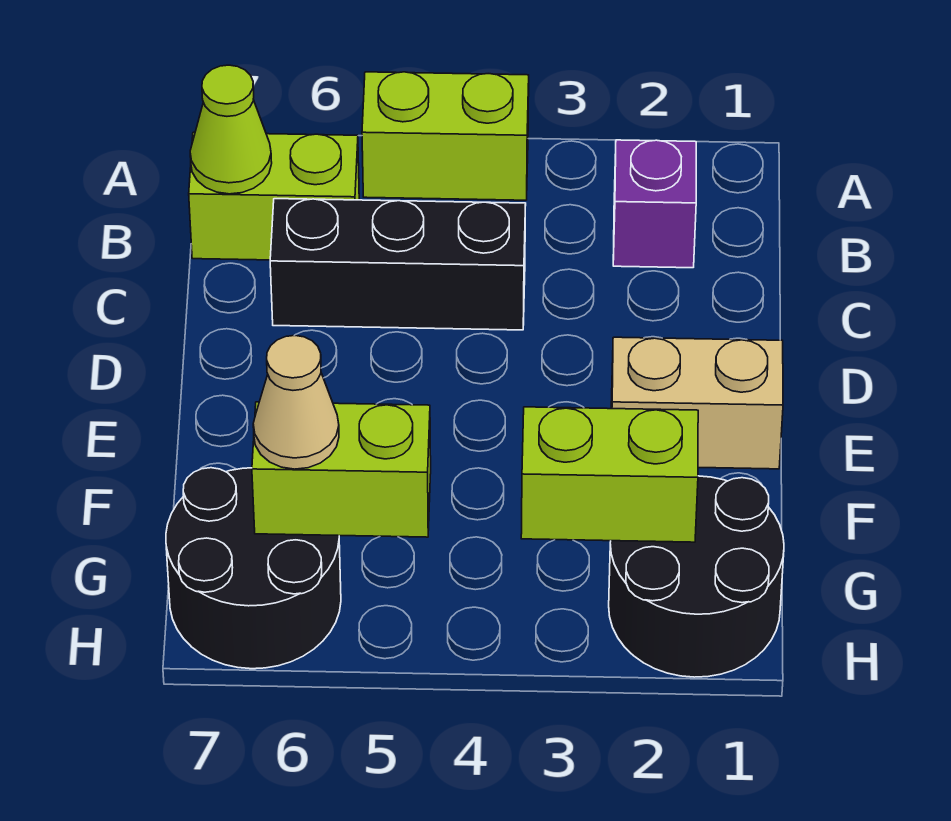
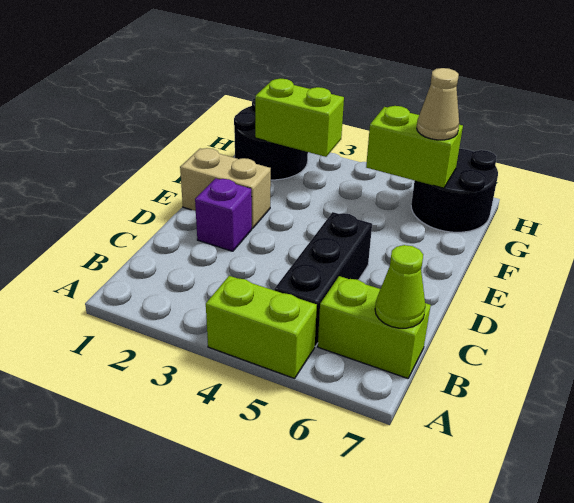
purple 1x1 brick [613,140,696,268] -> purple 1x1 brick moved to [195,178,252,251]
black 1x3 brick [270,199,526,330] -> black 1x3 brick turned to [274,212,372,346]

